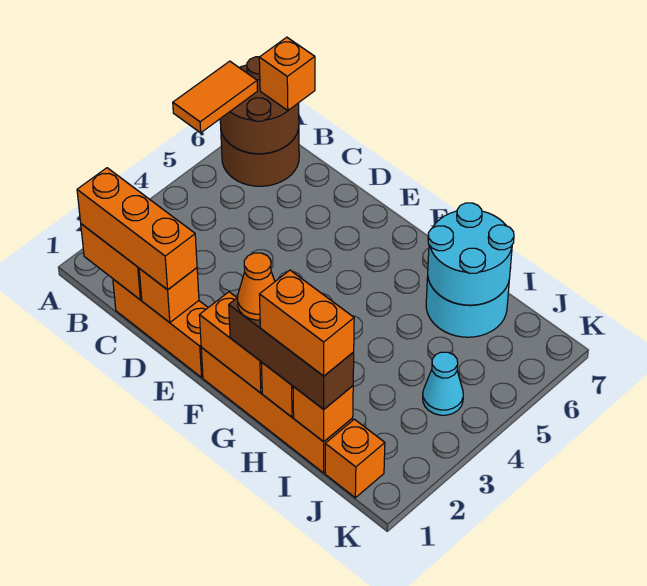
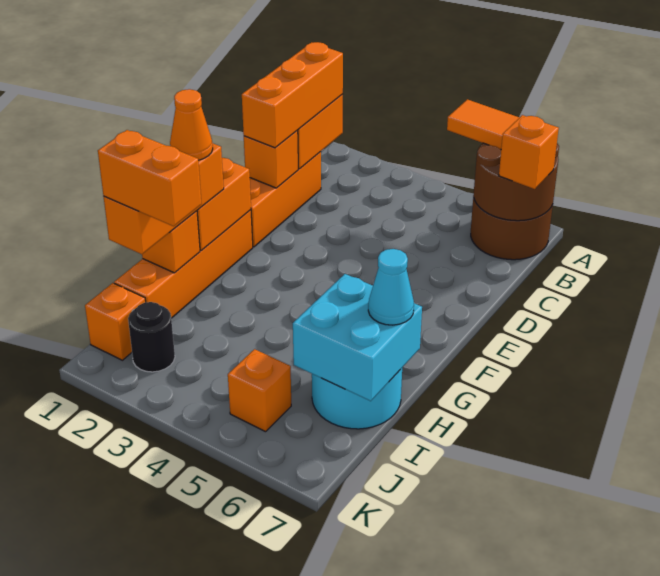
brown 1x3 brick [229,298,354,409] -> orange 1x3 brick [104,143,224,254]
orange 1x2 brick [259,270,354,376] -> orange 1x2 brick turned to [98,130,202,226]
cyan 2x2 round brick [428,203,514,305] -> cyan 2x2 brick [293,274,422,401]
orange 1x1 brick [293,386,353,442] -> orange 1x1 brick moved to [228,349,291,432]
none -> black 1x1 round brick [128,302,175,372]
cyan 1x1 cone [423,352,463,415] -> cyan 1x1 cone moved to [368,249,414,325]

